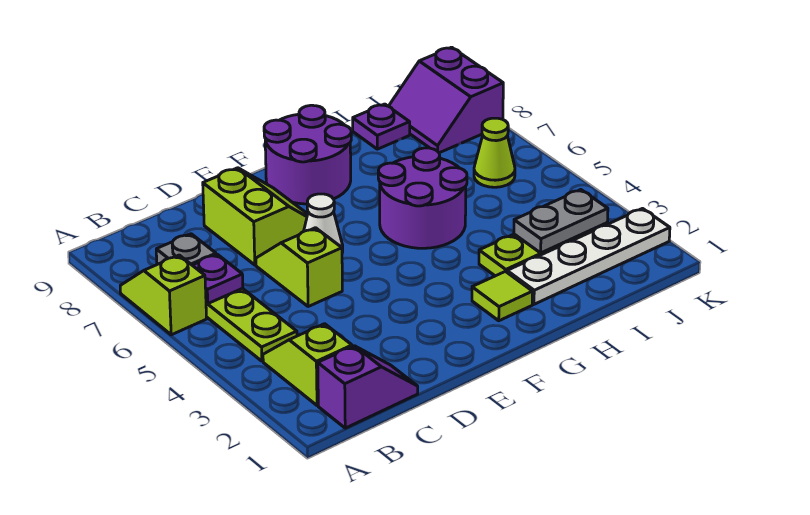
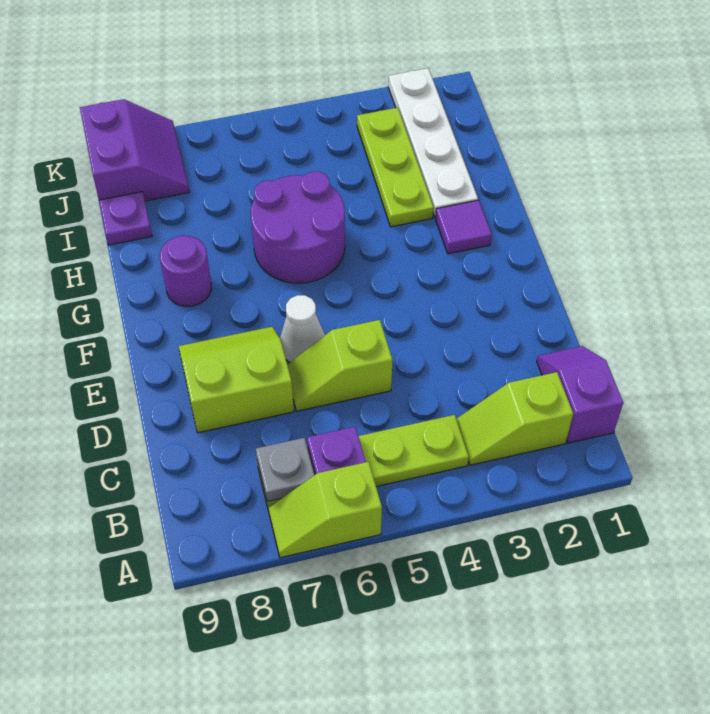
purple 2x2 round brick [264,105,351,204] -> purple 1x1 round brick [160,236,211,307]
lime 1x1 tile [472,271,533,321] -> purple 1x1 tile [436,200,492,254]
grey 1x2 plate [514,190,608,253] -> none
lime 1x1 cone [474,118,515,187] -> none
purple 2x2 slope [389,47,503,153] -> purple 2x2 slope turned to [80,99,189,201]

